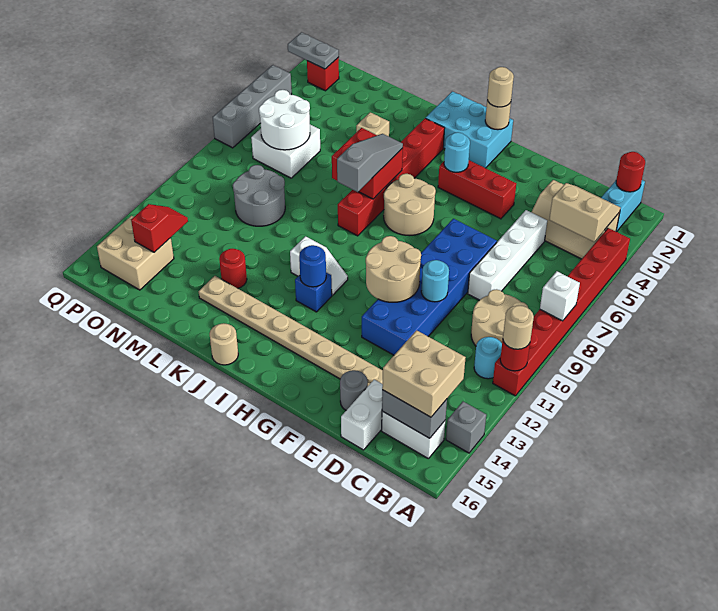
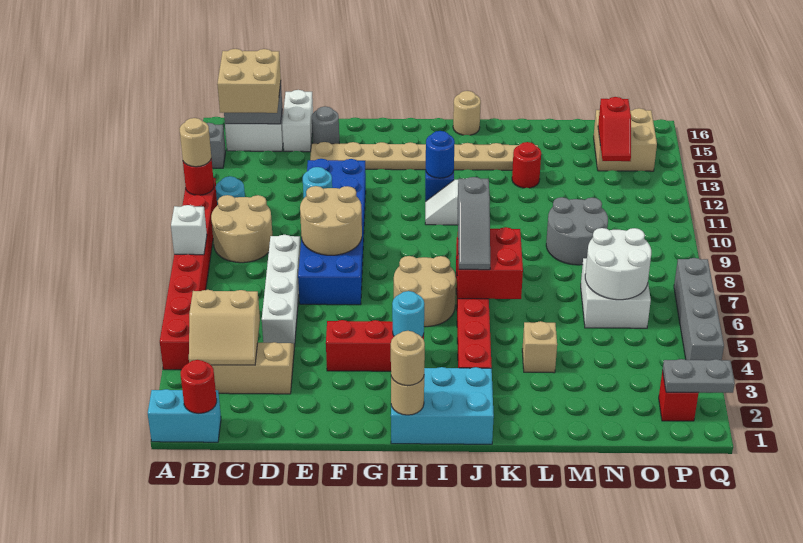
cyan 1x2 brick [601,180,645,232] -> cyan 1x2 brick turned to [148,389,221,442]
tan 2x2 round brick [366,236,421,302] -> tan 2x2 round brick moved to [300,186,362,255]

